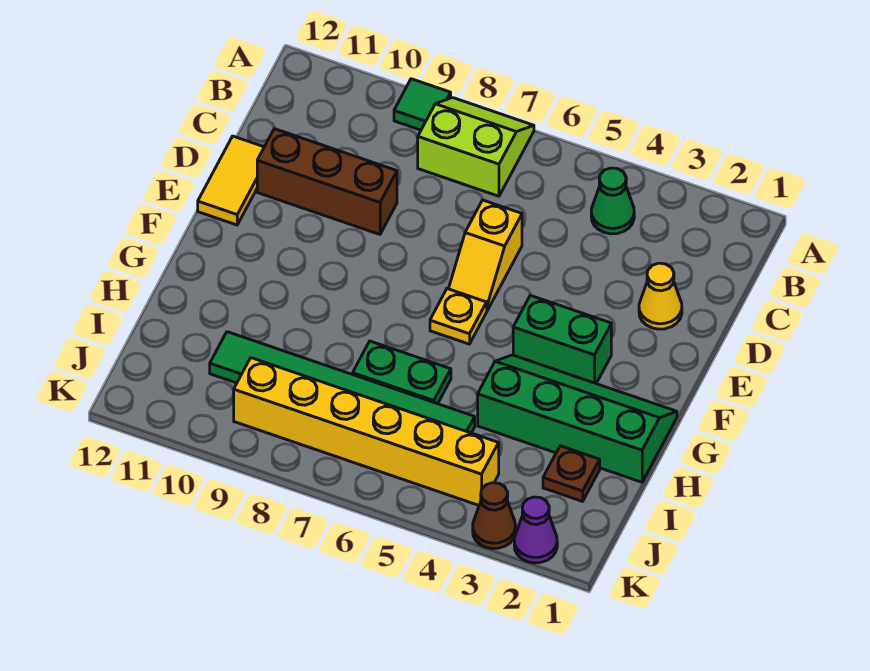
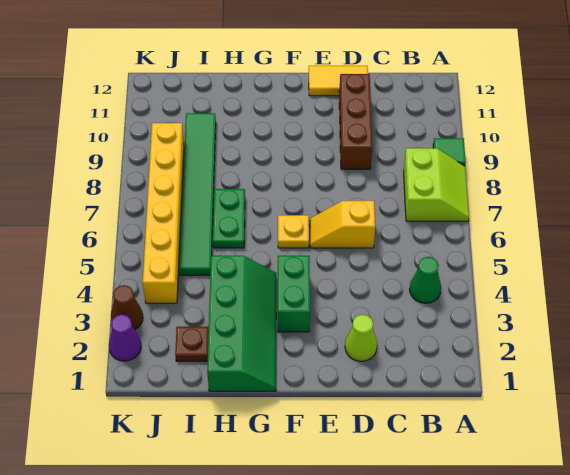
yellow 1x1 cone [639,263,682,329] -> lime 1x1 cone [345,315,377,361]

